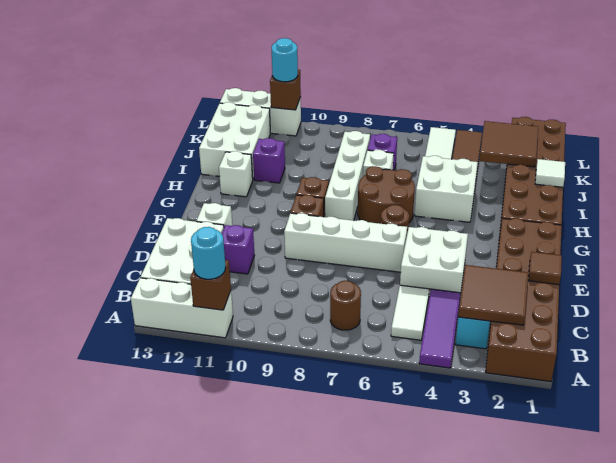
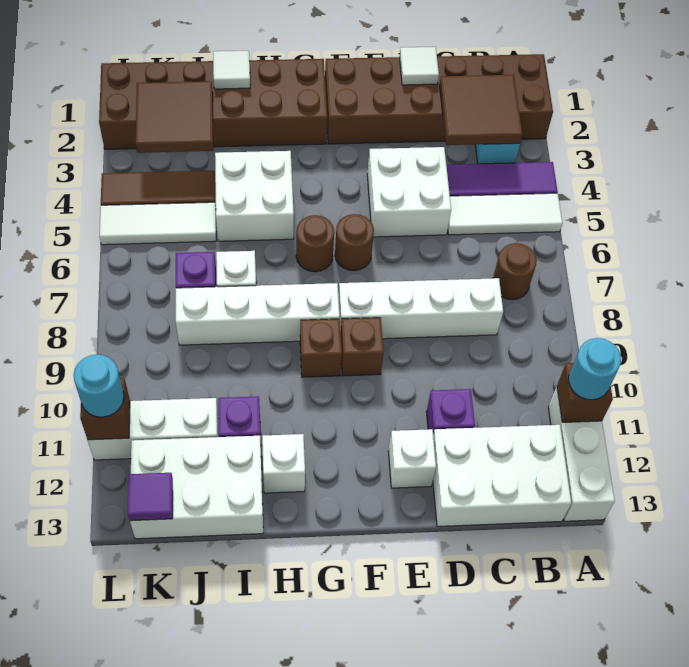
white 1x2 tile [391,285,429,340] -> white 1x3 tile [448,193,563,235]
brown 1x1 tile [528,252,562,285] -> white 1x1 tile [400,47,439,85]
white 1x4 brick [284,213,407,272] -> white 1x4 brick turned to [338,278,503,339]
brown 2x2 round brick [358,166,415,224] -> brown 1x1 round brick [296,215,334,272]
none -> purple 1x1 tile [128,473,173,521]
white 1x3 brick [220,88,301,136] -> white 1x3 brick turned to [88,398,219,460]

